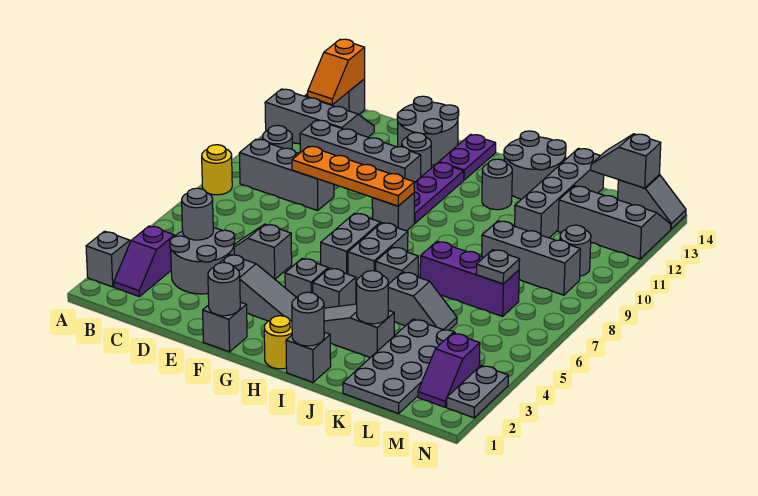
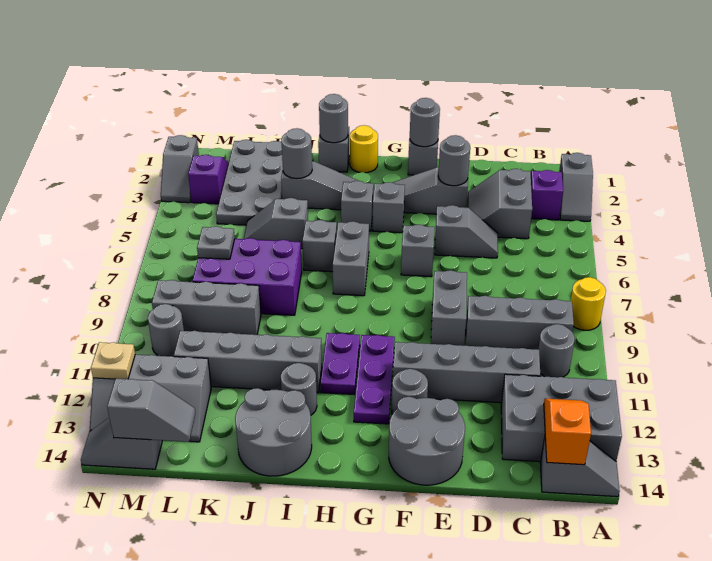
grey 2x3 slope [265,89,374,144] -> grey 2x3 brick [501,374,622,462]
grey 2x2 round brick [170,228,235,294] -> grey 2x2 slope [467,169,532,239]
grey 1x1 round brick [182,188,213,240] -> grey 1x1 round brick moved to [438,135,470,186]
orange 1x4 plate [292,146,414,206] -> none
grey 1x2 brick [321,213,380,274] -> grey 1x2 brick moved to [431,270,467,346]
grey 1x1 brick [372,193,414,231] -> grey 1x1 brick moved to [401,225,435,277]
purple 1x2 plate [439,134,496,180] -> purple 1x2 plate moved to [320,333,360,394]
purple 1x3 brick [420,242,519,316] -> purple 2x3 brick [193,238,302,315]
grey 1x4 brick [515,148,604,238] -> grey 1x4 brick turned to [174,331,322,393]
grey 1x2 plate [447,365,508,418] -> grey 1x2 slope [161,135,199,203]
none -> tan 1x1 plate [91,342,135,379]

